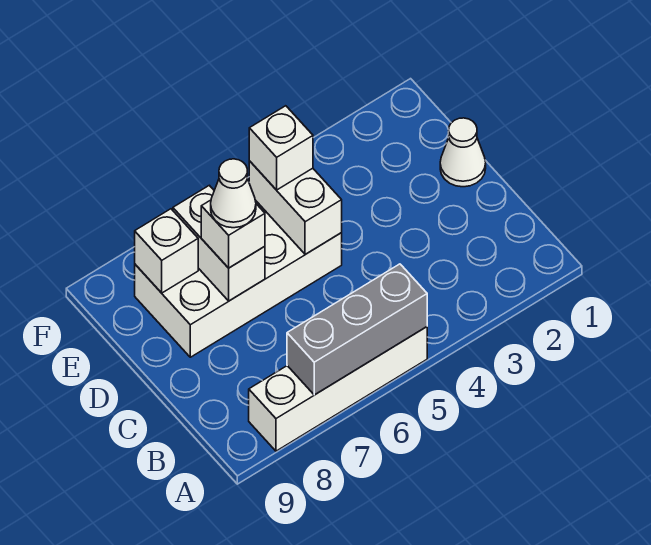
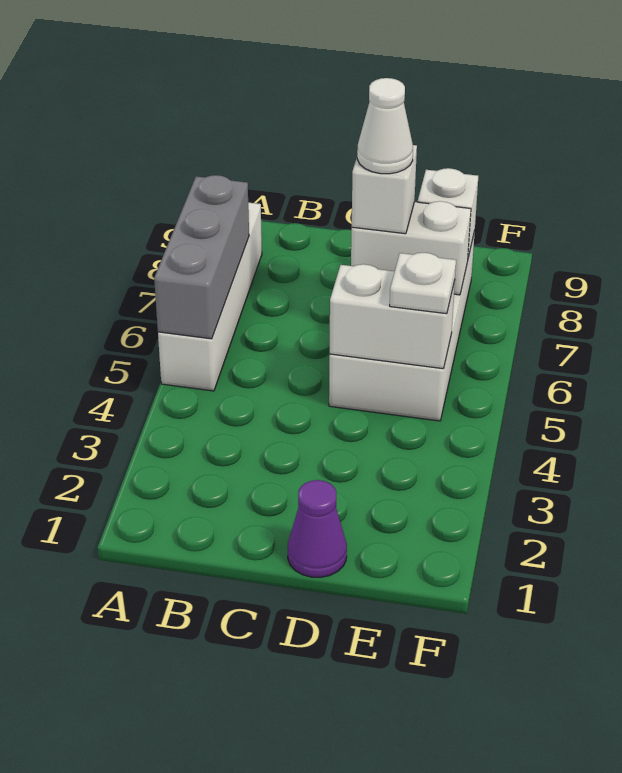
white 1x1 cone [440,118,486,187] -> purple 1x1 cone [288,480,347,577]
white 1x1 brick [249,106,313,190] -> white 1x1 plate [390,253,456,314]

